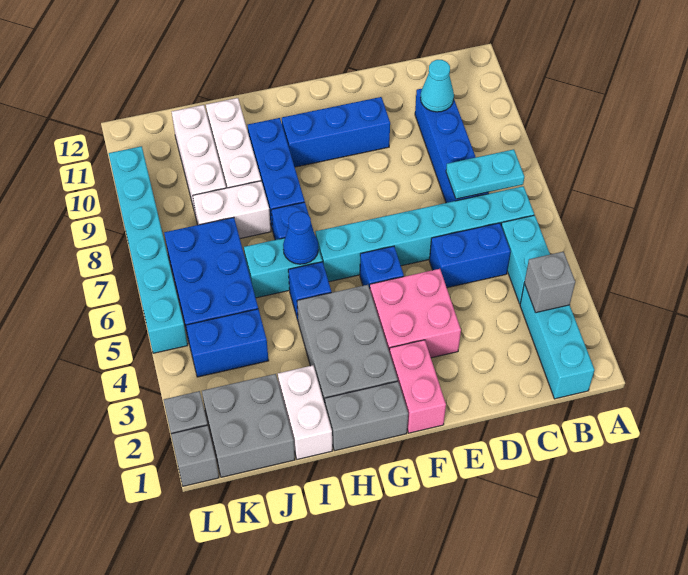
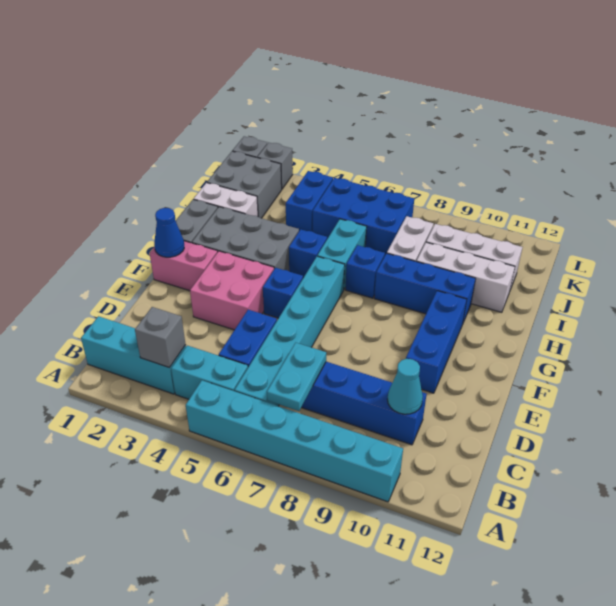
blue 1x1 cone [283,212,318,264] -> blue 1x1 cone moved to [154,208,184,257]
cyan 1x6 brick [109,146,188,353] -> cyan 1x6 brick moved to [186,380,403,502]

